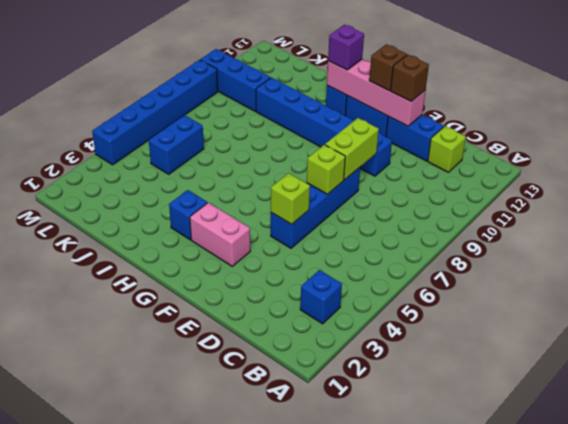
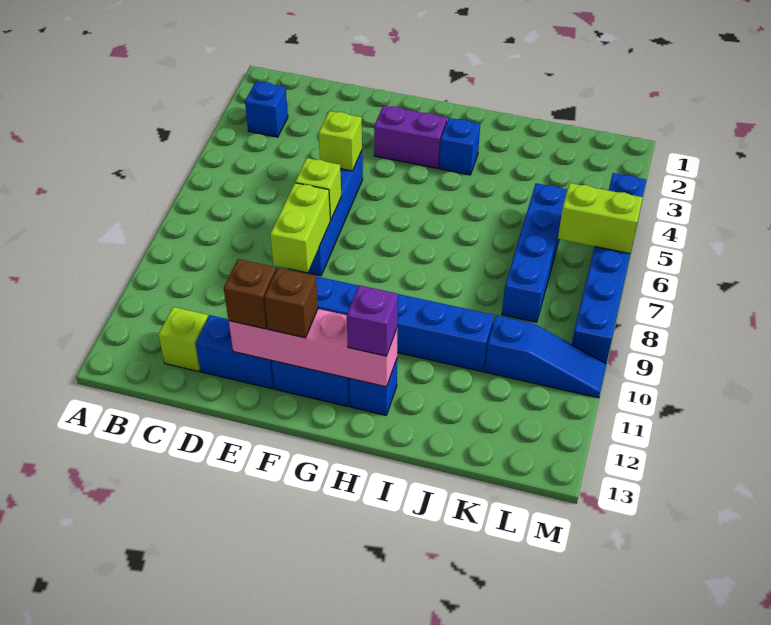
pink 1x2 brick [190,203,250,266] -> purple 1x2 brick [374,105,447,169]
blue 1x2 brick [149,115,204,174] -> blue 1x4 brick [502,183,567,322]
blue 1x3 brick [200,49,271,111] -> blue 1x3 slope [485,315,606,398]
none -> lime 1x2 brick [558,183,643,253]

